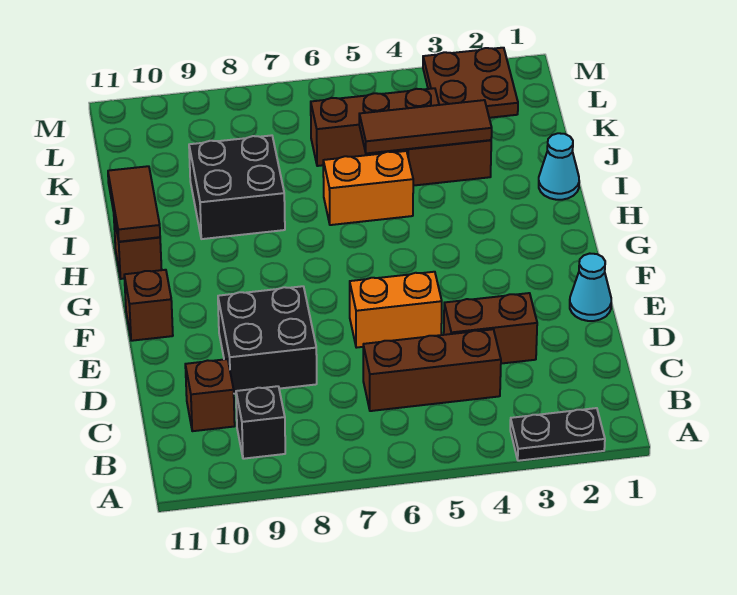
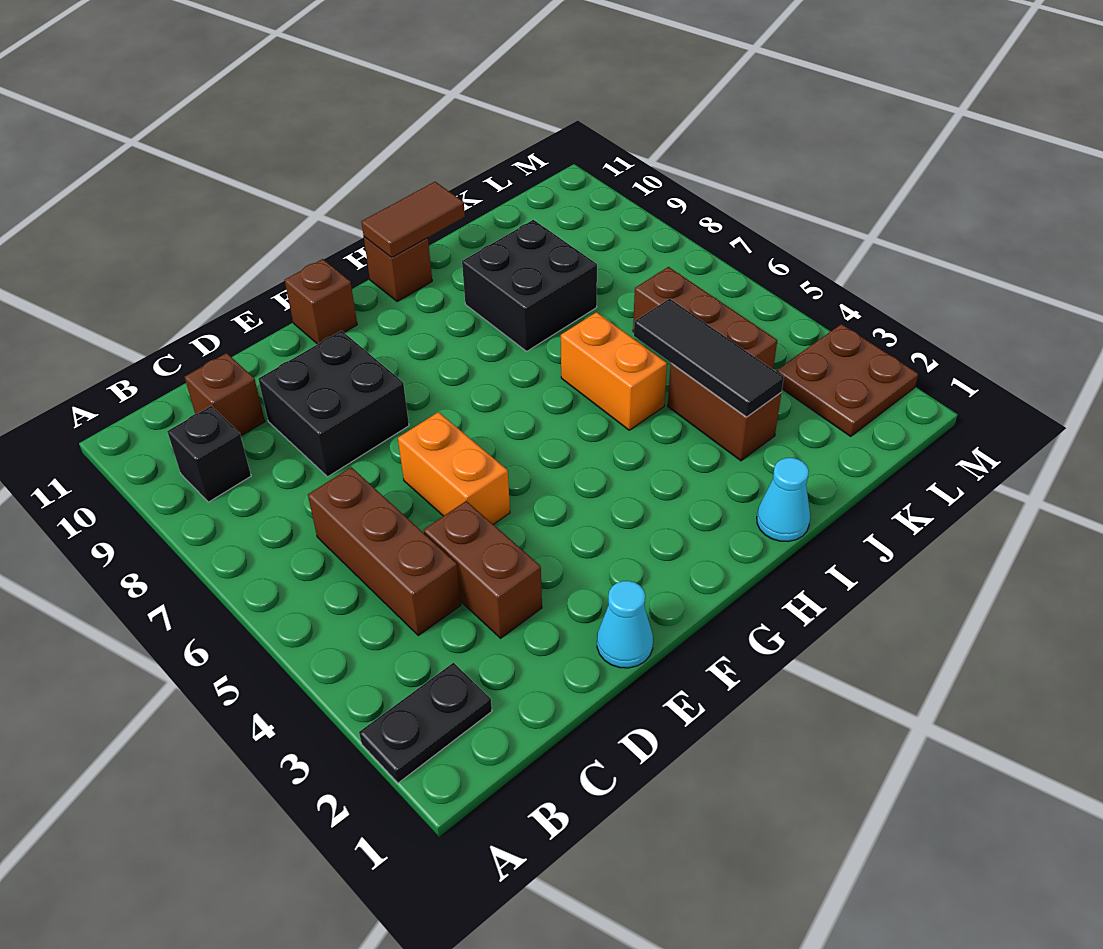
black 1x2 plate [510,408,605,461] -> black 1x2 plate turned to [359,663,492,783]
brown 1x3 tile [359,100,492,153] -> black 1x3 tile [634,299,784,417]

